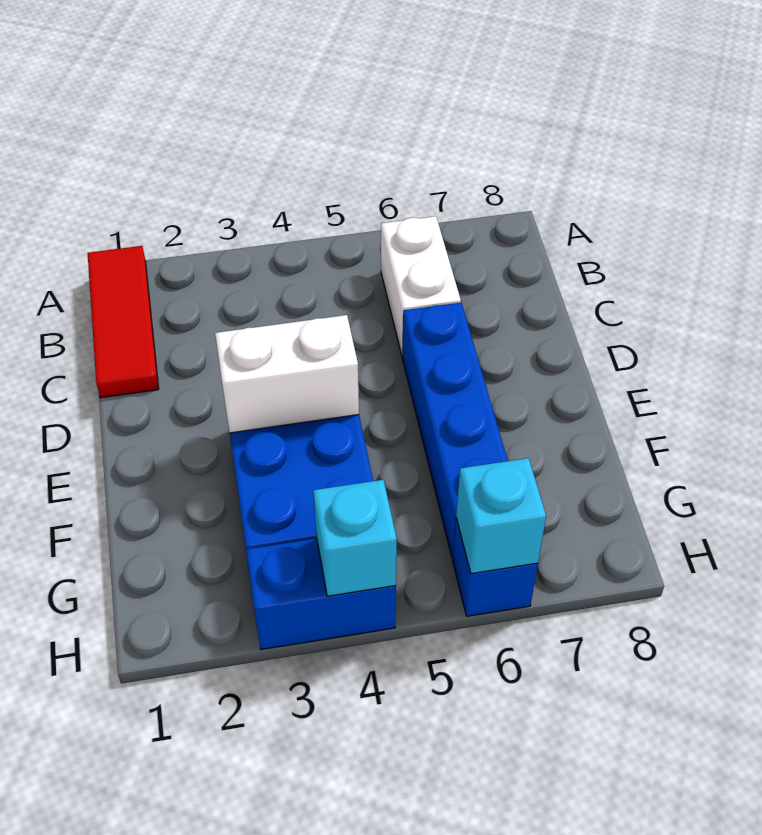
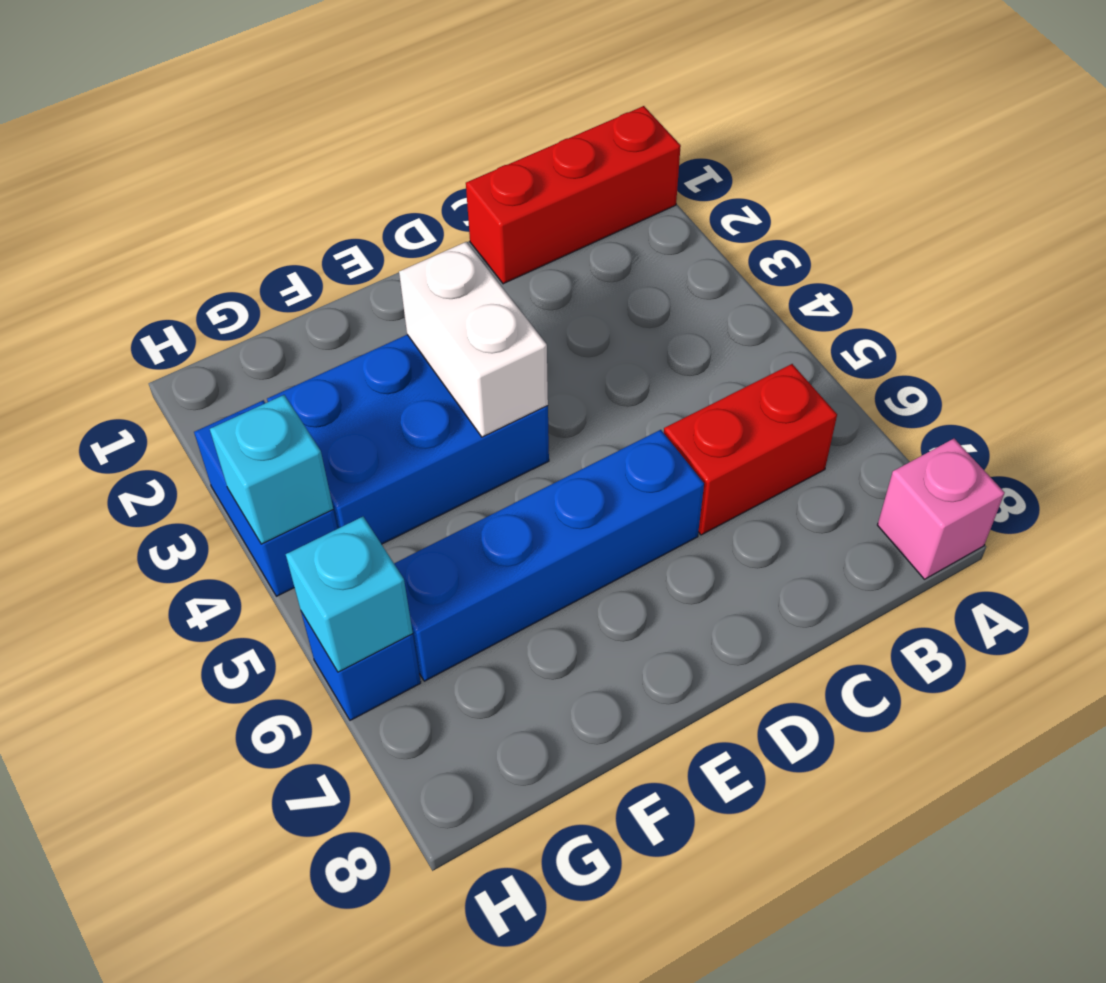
red 1x3 tile [88,246,159,398] -> red 1x3 brick [466,106,681,284]
none -> pink 1x1 brick [878,439,1005,579]
white 1x2 brick [381,216,461,355] -> red 1x2 brick [664,364,837,535]

